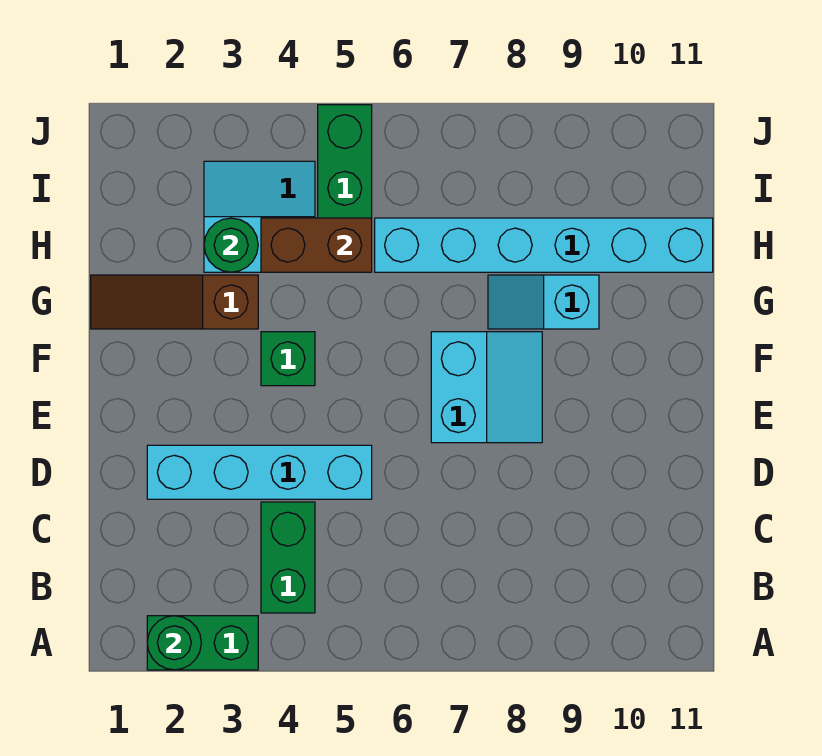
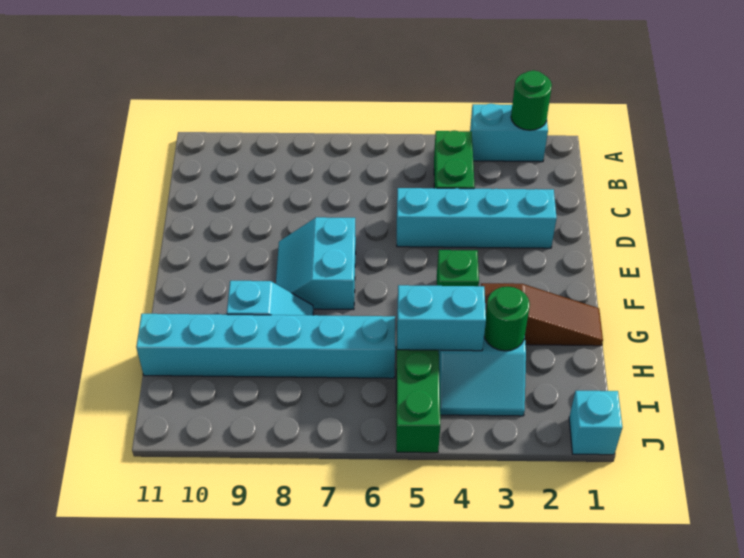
green 1x2 brick [147,616,258,670] -> cyan 1x2 brick [470,104,548,162]
brown 1x2 brick [261,218,372,272] -> cyan 1x2 brick [397,285,486,351]
none -> cyan 1x1 brick [569,391,622,455]

